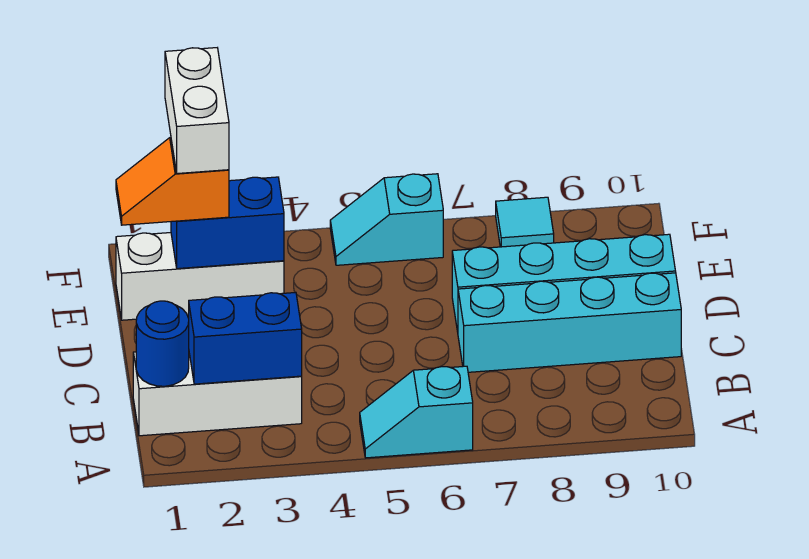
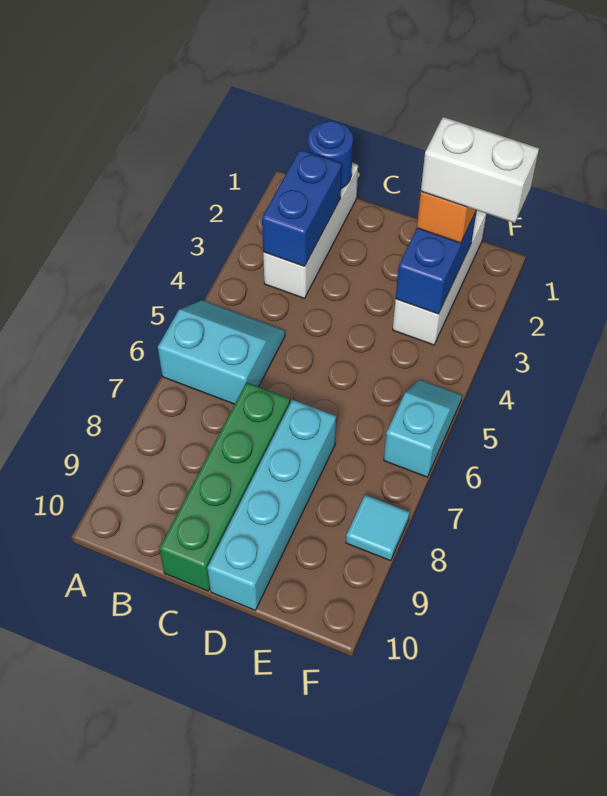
cyan 1x2 slope [360,366,473,458] -> cyan 2x2 slope [158,300,285,404]
cyan 1x4 brick [458,273,681,372] -> green 1x4 brick [159,382,290,591]

